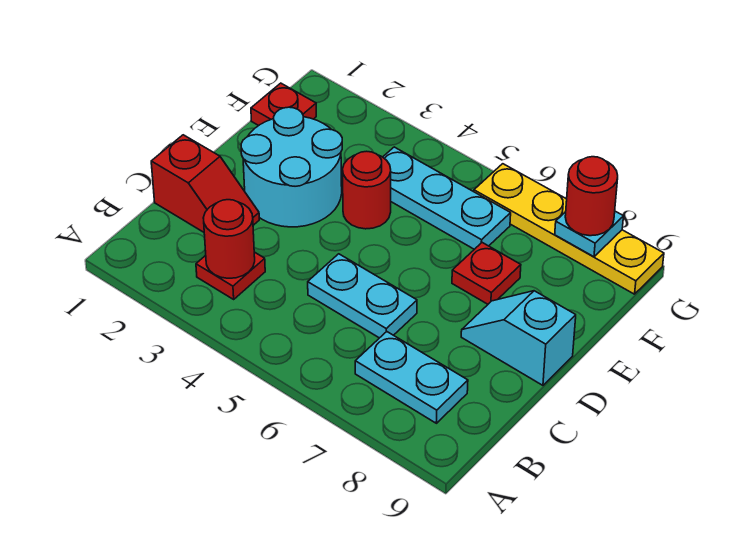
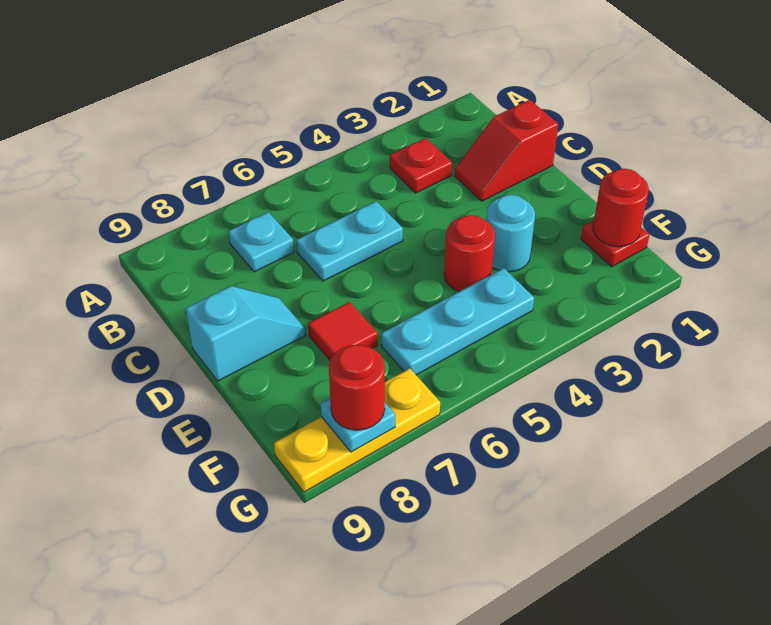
red 1x1 round brick [203,200,255,278] -> red 1x1 round brick moved to [593,169,649,247]
cyan 1x2 plate [355,332,468,423] -> cyan 1x1 plate [228,212,294,272]
cyan 2x2 round brick [241,107,342,227] -> cyan 1x1 round brick [486,195,535,272]
red 1x1 plate [452,243,521,304] -> red 1x1 tile [308,302,378,360]
yellow 1x4 plate [474,164,664,294] -> yellow 1x3 plate [274,368,440,492]

